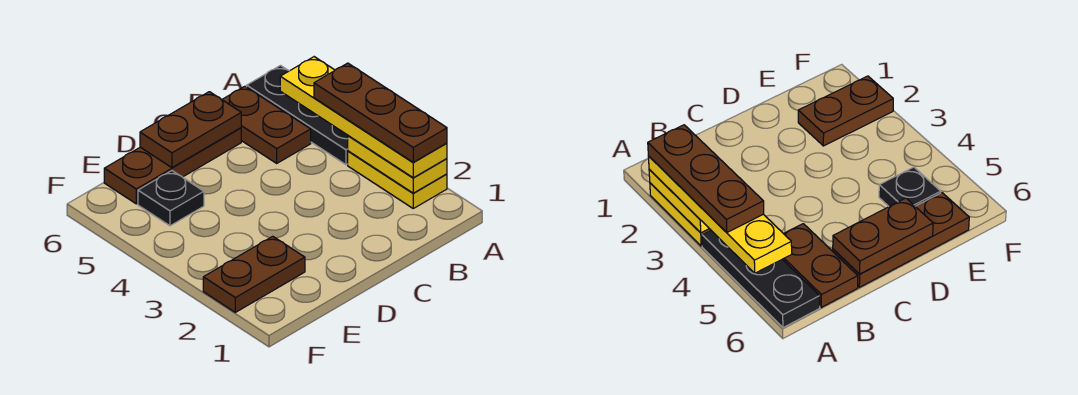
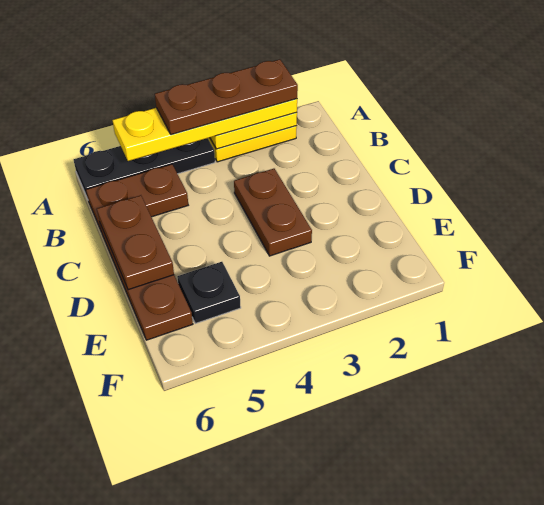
brown 1x2 plate [203,236,305,312] -> brown 1x2 plate moved to [234,169,312,256]

